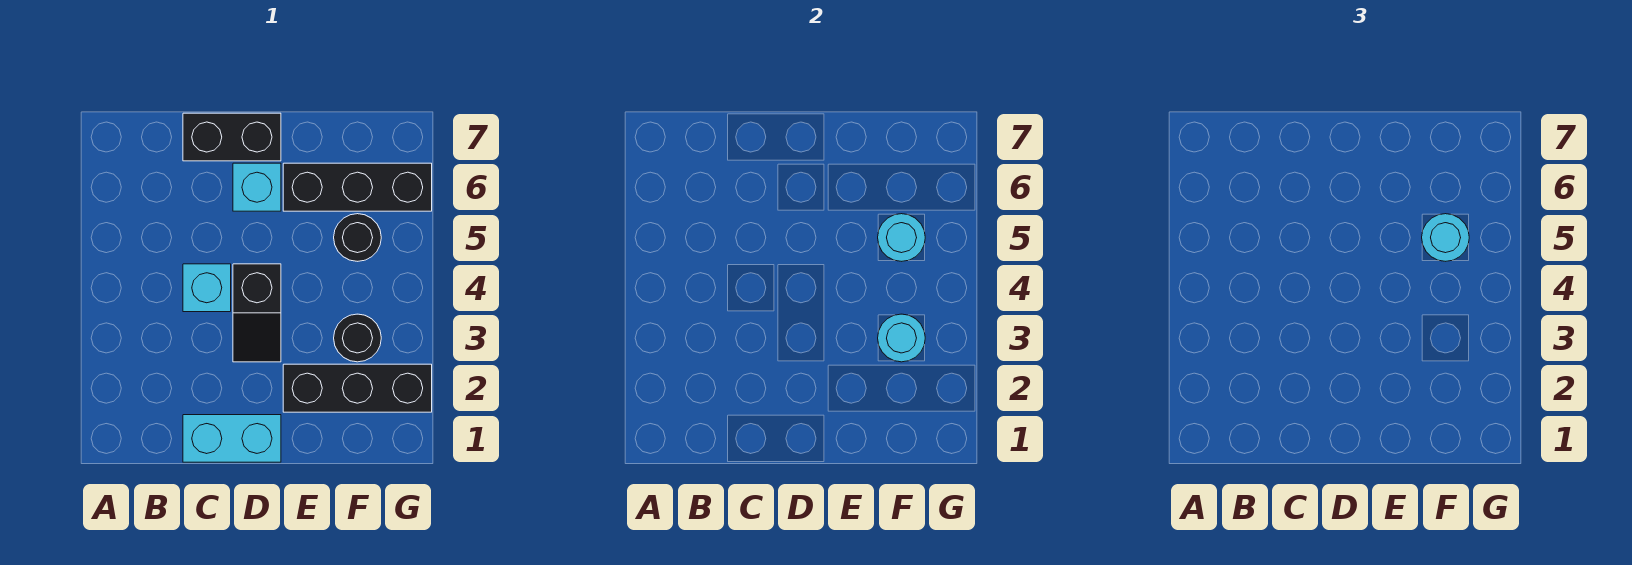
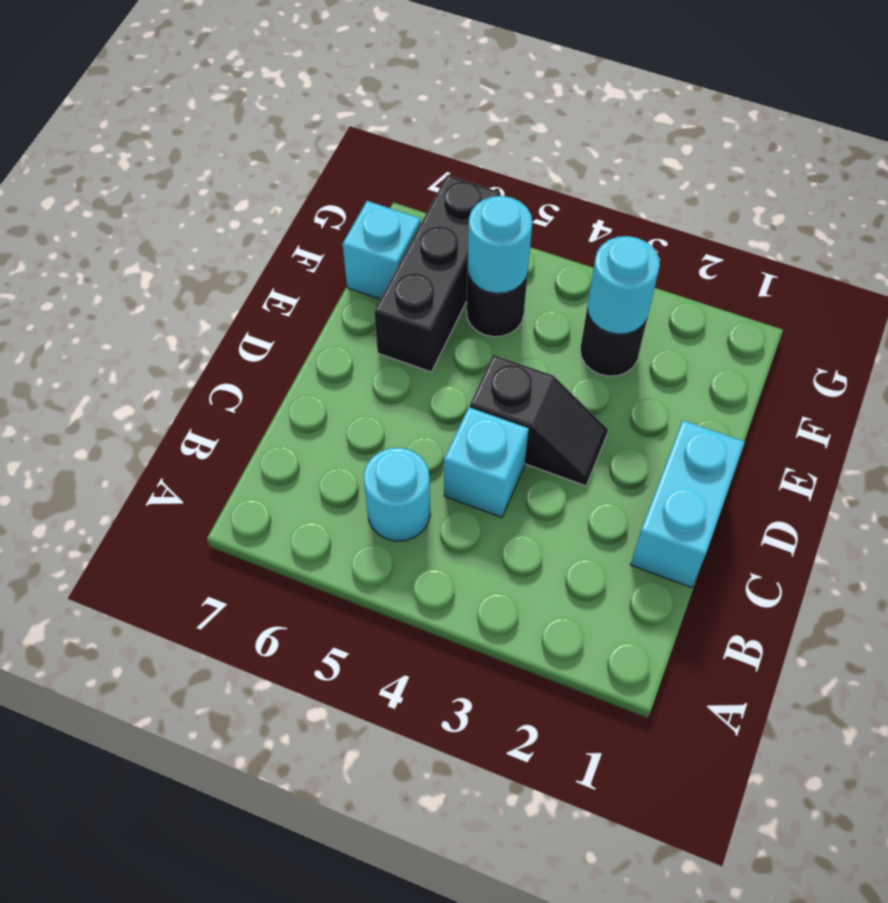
black 1x2 brick [183,113,281,161] -> none
cyan 1x1 brick [233,163,281,211] -> cyan 1x1 brick moved to [343,201,421,299]
black 1x3 brick [283,364,432,412] -> none
cyan 1x1 round brick [1422,214,1469,261] -> cyan 1x1 round brick moved to [364,448,430,541]

